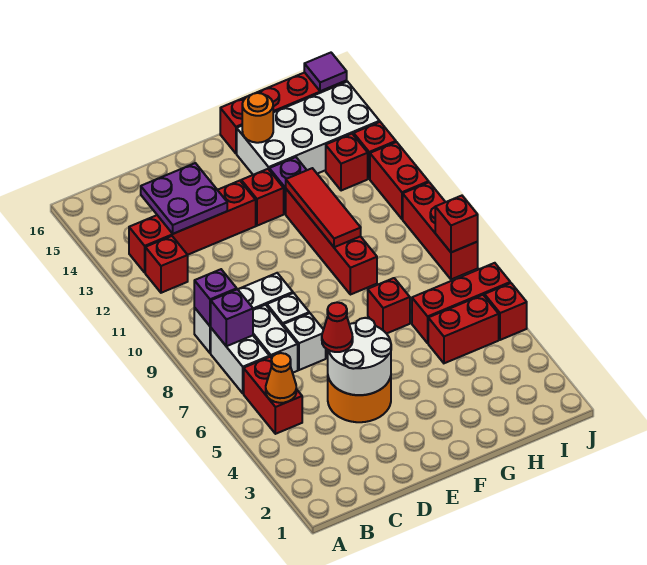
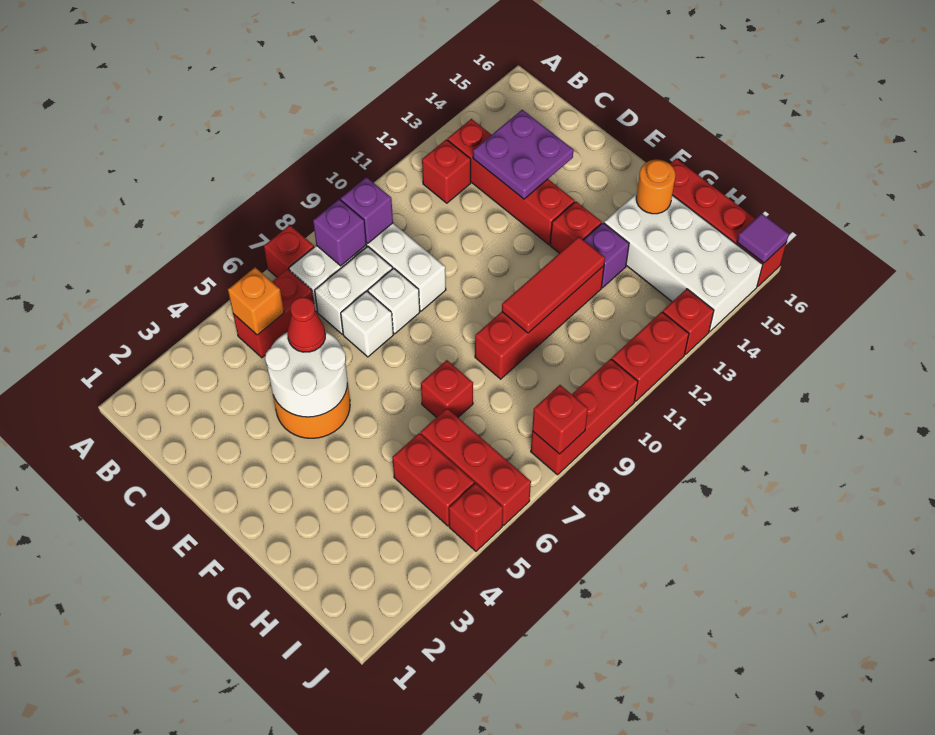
orange 1x1 cone [266,353,296,403] -> orange 1x1 brick [228,267,284,335]
red 1x1 brick [326,134,368,191] -> red 1x1 brick moved to [264,225,314,277]

